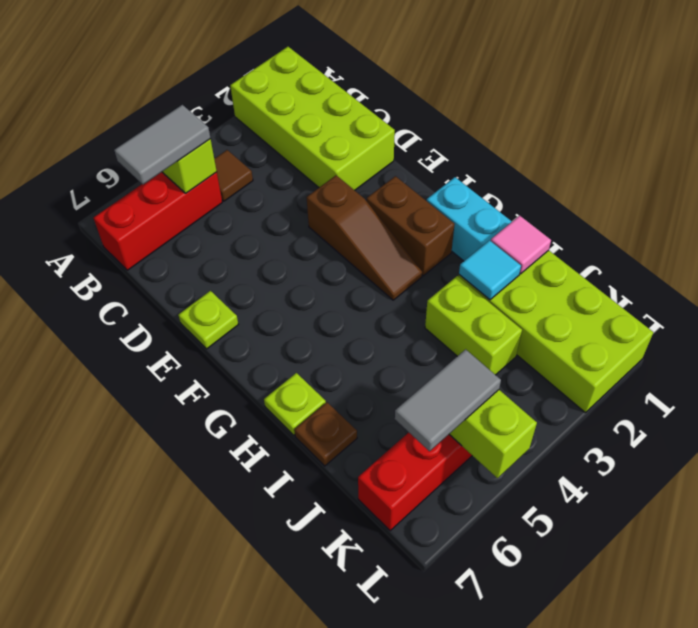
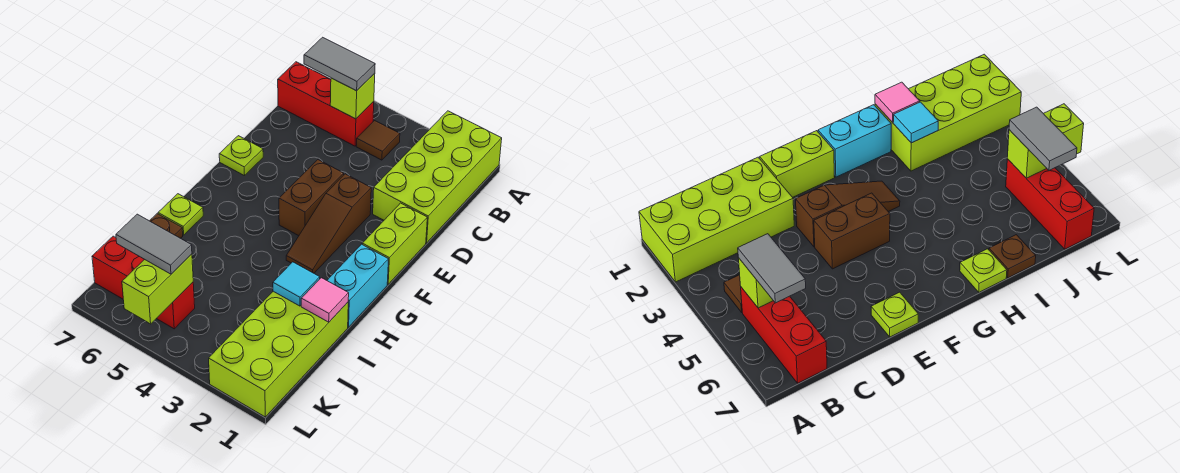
brown 1x2 brick [367,176,455,276] -> brown 1x2 brick moved to [279,160,344,236]
lime 1x2 brick [425,276,522,375] -> lime 1x2 brick moved to [362,203,427,284]

